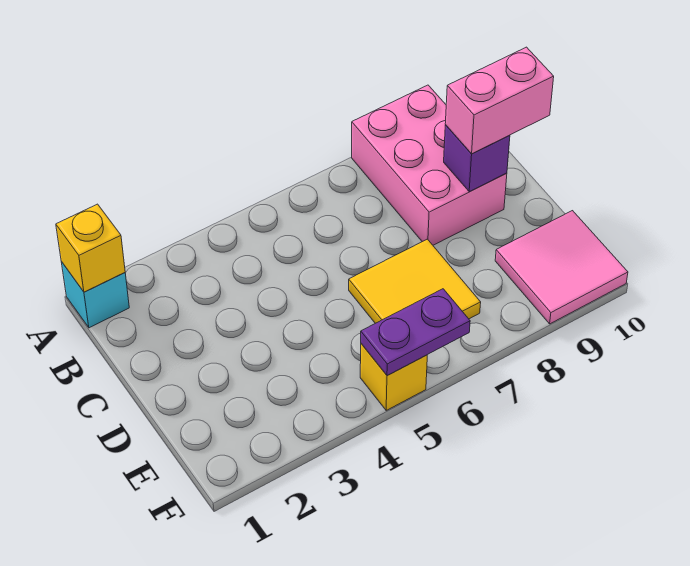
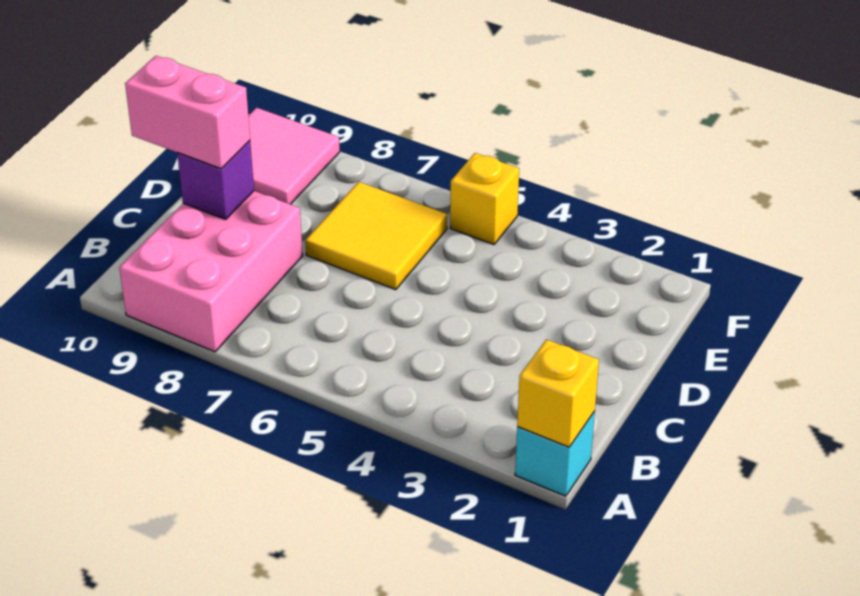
purple 1x2 plate [361,289,470,375] -> none

